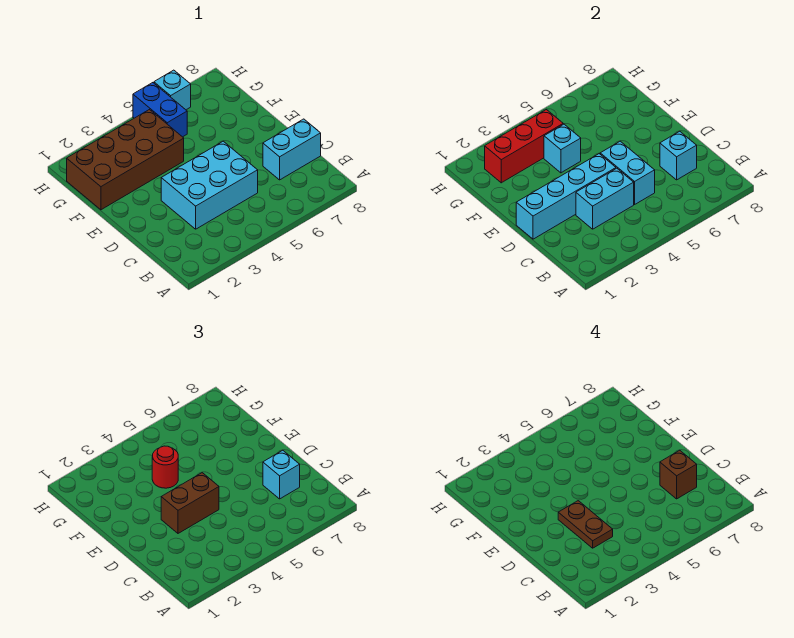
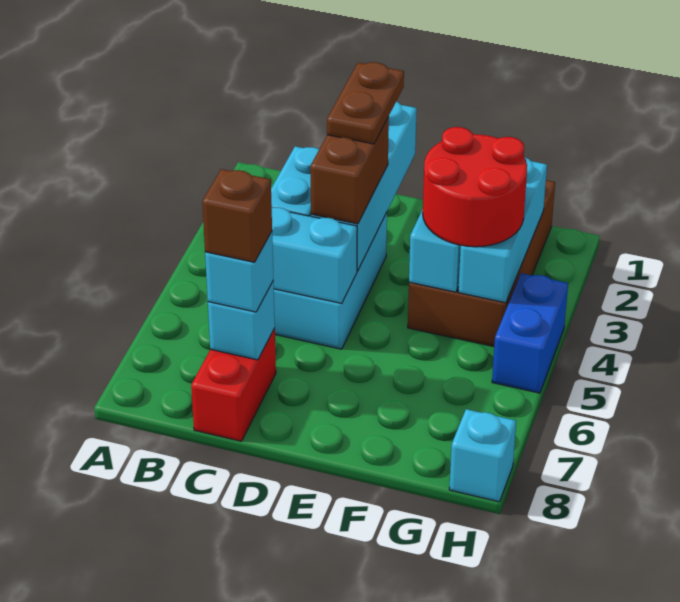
brown 1x2 plate [558,501,613,548] -> brown 1x2 plate turned to [327,62,404,144]
cyan 1x2 brick [263,119,321,180] -> red 1x2 brick [191,328,276,441]
red 1x1 round brick [152,446,178,488] -> red 2x2 round brick [423,127,527,247]
red 1x3 brick [485,110,563,183] -> cyan 1x3 brick [458,157,547,303]
blue 1x2 brick [133,83,187,137] -> blue 1x2 brick turned to [492,273,568,393]
cyan 1x1 brick [154,70,191,110] -> cyan 1x1 brick moved to [449,409,516,502]

